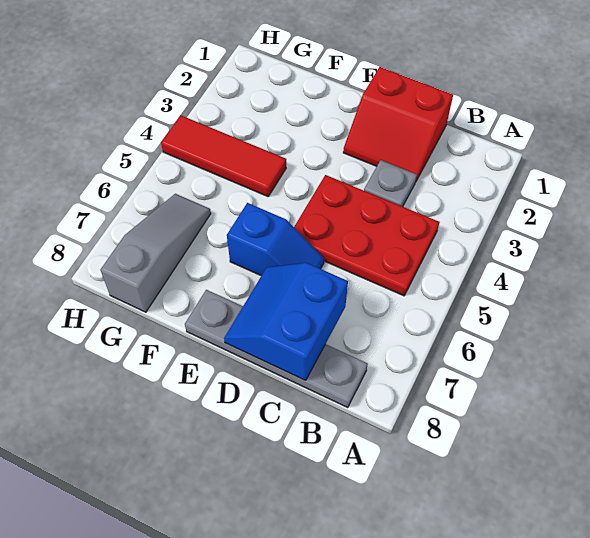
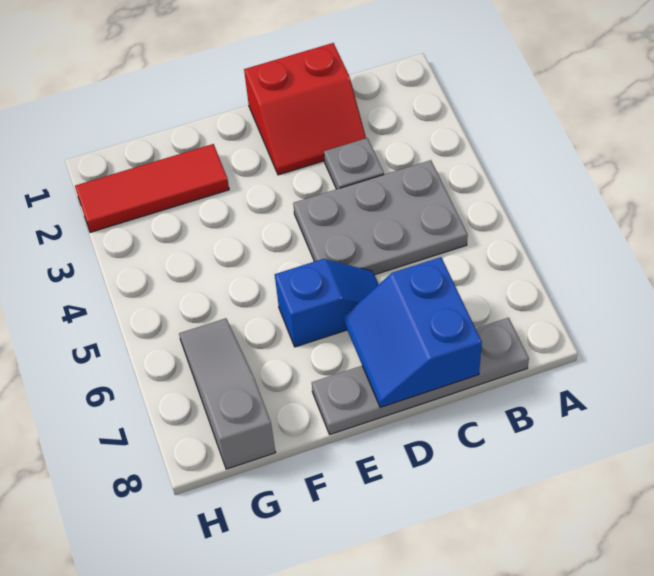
red 2x3 plate [294,175,439,296] -> grey 2x3 plate [293,160,468,275]
red 1x3 tile [161,116,286,197] -> red 1x3 tile moved to [75,144,229,232]

